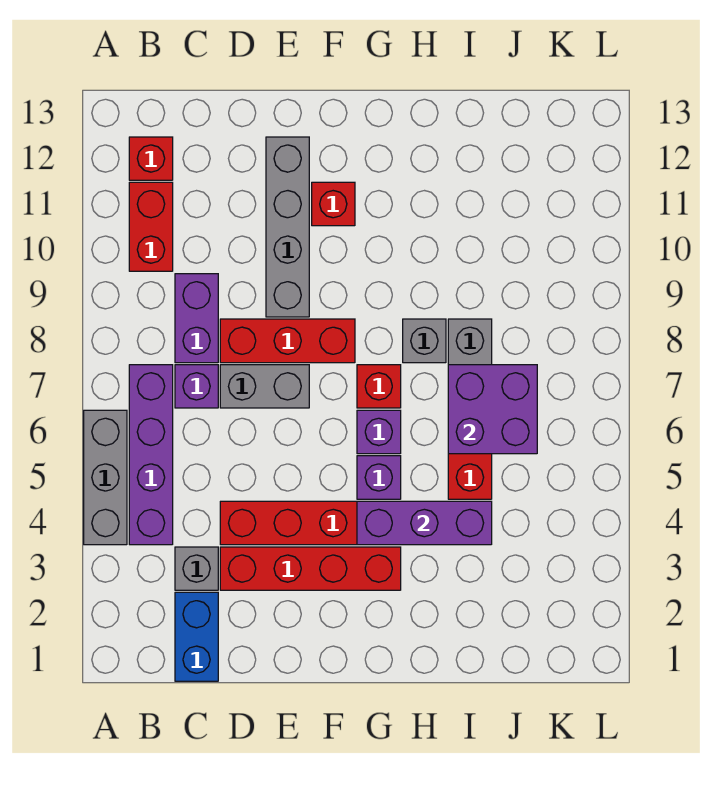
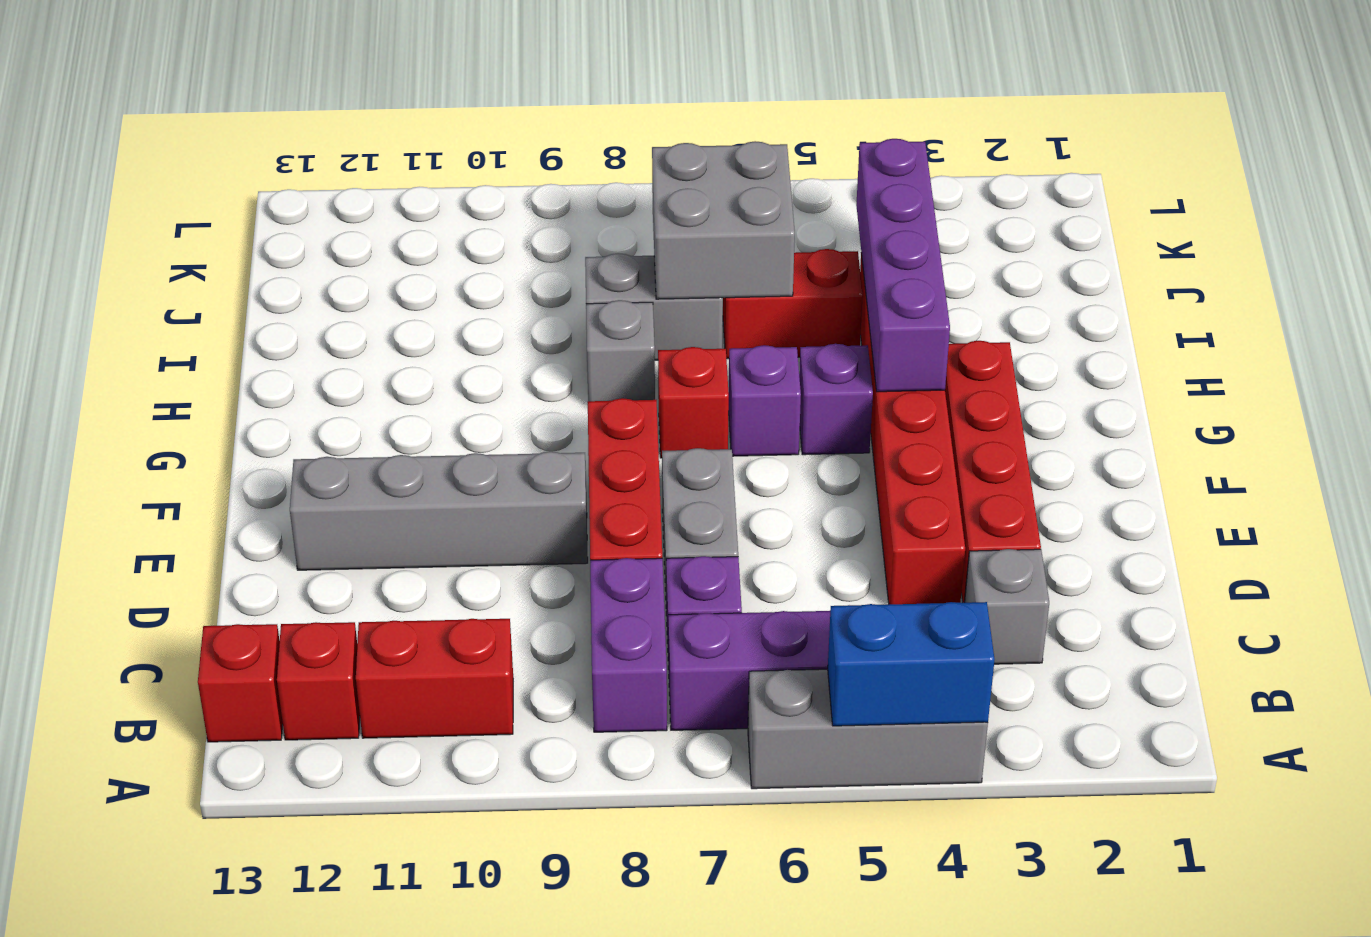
blue 1x2 brick [175,592,218,681] -> blue 1x2 brick moved to [828,602,995,726]
purple 1x2 brick [175,274,218,363] -> purple 1x2 brick turned to [590,558,667,732]
red 1x1 brick [312,182,355,226] -> red 1x1 brick moved to [198,624,283,742]
purple 1x3 brick [357,501,492,545] -> purple 1x4 brick [856,139,950,392]
purple 2x2 brick [448,365,537,454] -> grey 2x2 brick [652,141,795,299]

